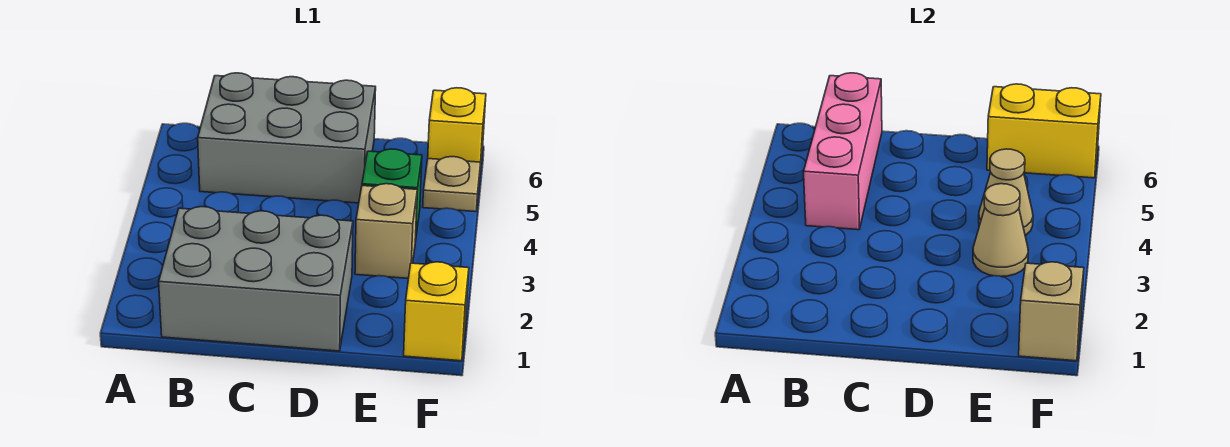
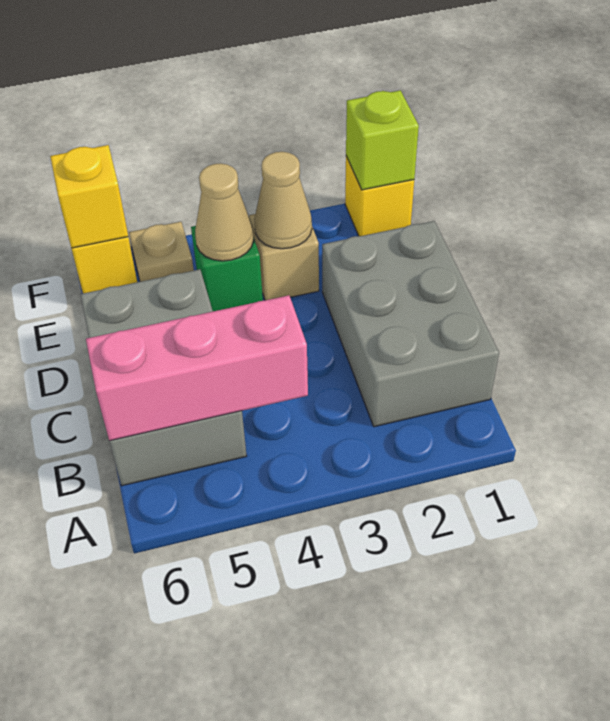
yellow 1x2 brick [987,84,1101,178] -> yellow 1x1 brick [50,145,128,248]
tan 1x1 brick [1019,262,1084,361] -> lime 1x1 brick [346,90,419,190]

